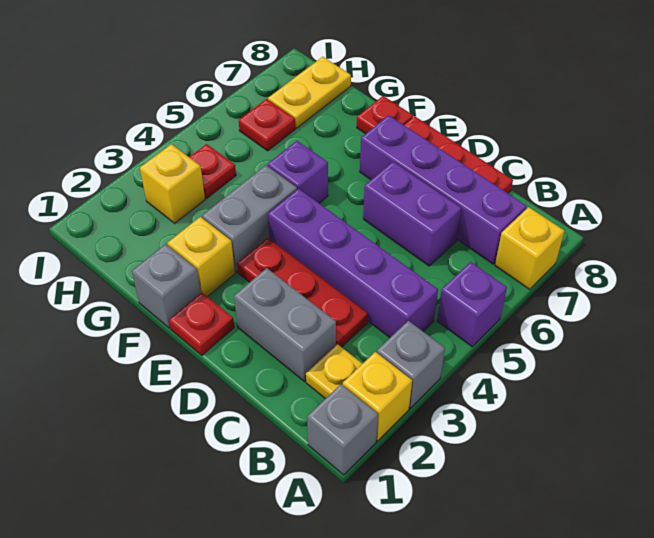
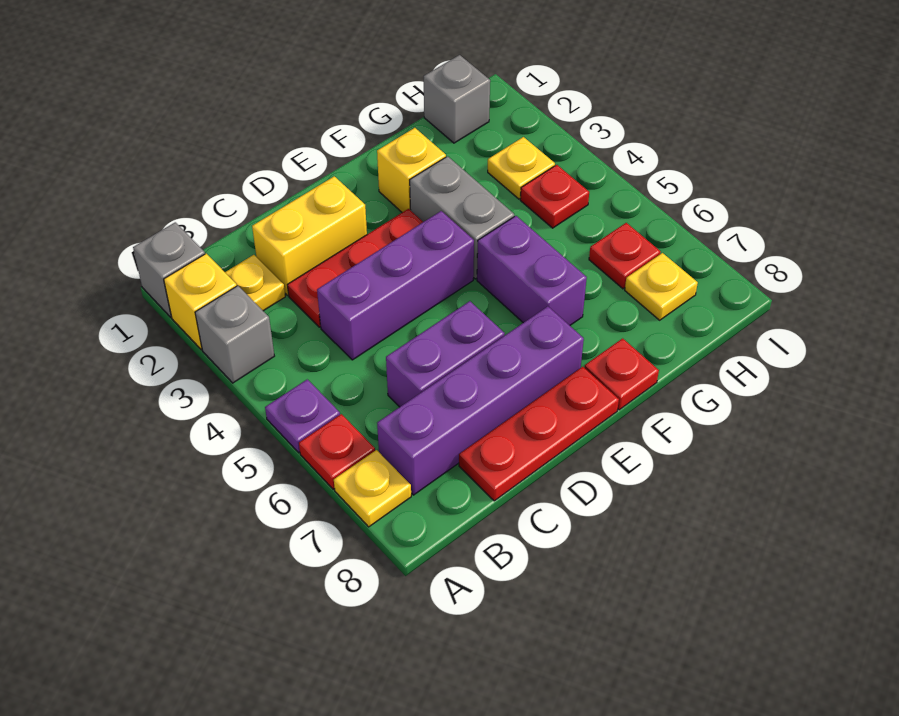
purple 1x1 brick [437,262,507,347] -> purple 1x1 plate [265,379,340,453]
yellow 1x1 brick [495,207,564,289] -> yellow 1x1 plate [334,450,411,527]
purple 1x4 brick [268,189,438,338] -> purple 1x3 brick [317,211,474,360]
grey 1x2 brick [234,268,336,381] -> yellow 1x2 brick [252,176,367,295]
red 1x1 plate [169,292,234,355] -> red 1x1 plate moved to [299,414,375,489]
grey 1x1 brick [132,244,201,328] -> grey 1x1 brick moved to [424,55,490,143]
purple 1x1 brick [267,141,328,203] -> purple 1x2 brick [477,216,587,325]
yellow 1x1 brick [140,144,205,223] -> yellow 1x1 plate [488,137,555,199]
yellow 1x2 plate [268,57,351,128] -> yellow 1x1 plate [625,253,698,320]

